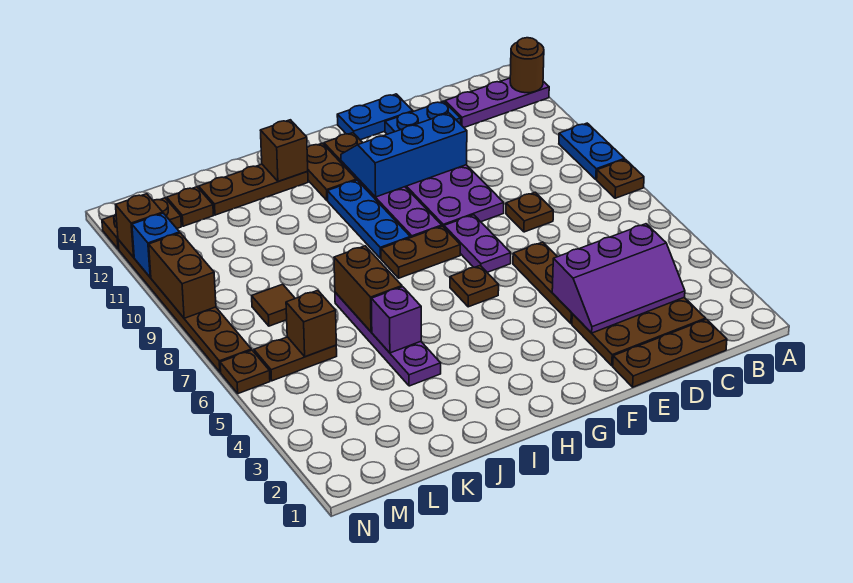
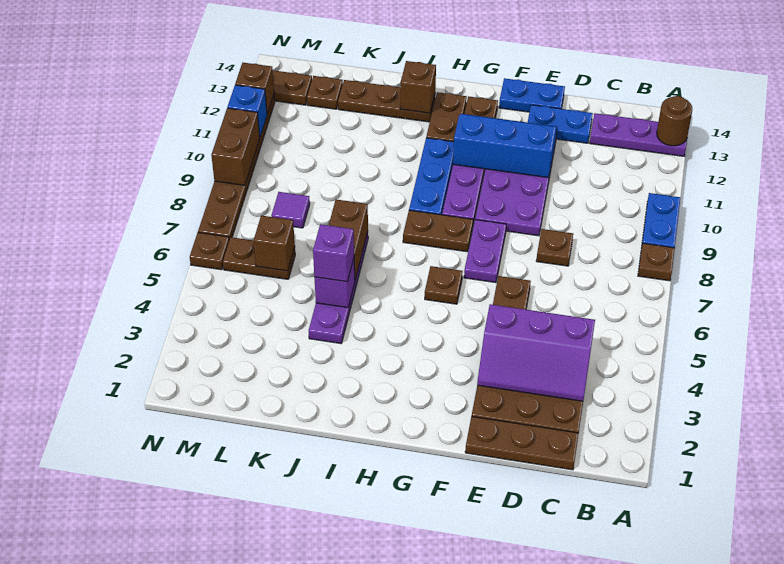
none -> purple 1x1 brick [313,224,354,282]
brown 1x1 tile [252,284,295,326] -> purple 1x1 tile [271,192,310,228]

